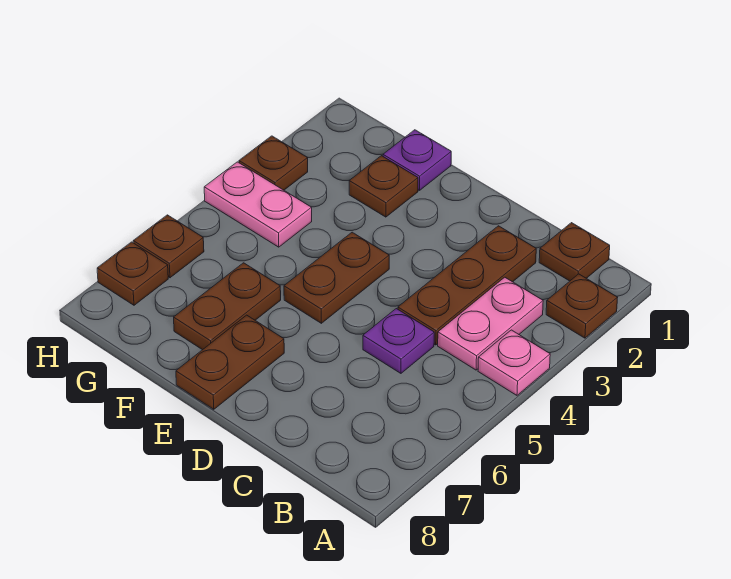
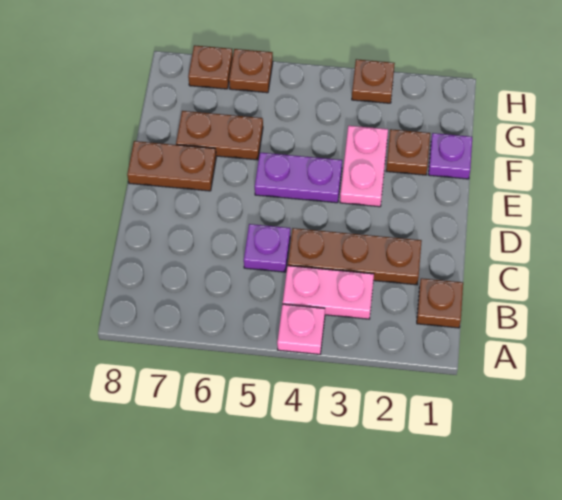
brown 1x1 plate [546,274,618,338] -> none
brown 1x2 plate [284,232,389,323] -> purple 1x2 plate [255,153,342,203]
pink 1x2 plate [204,162,312,247] -> pink 1x2 plate moved to [340,126,388,207]

